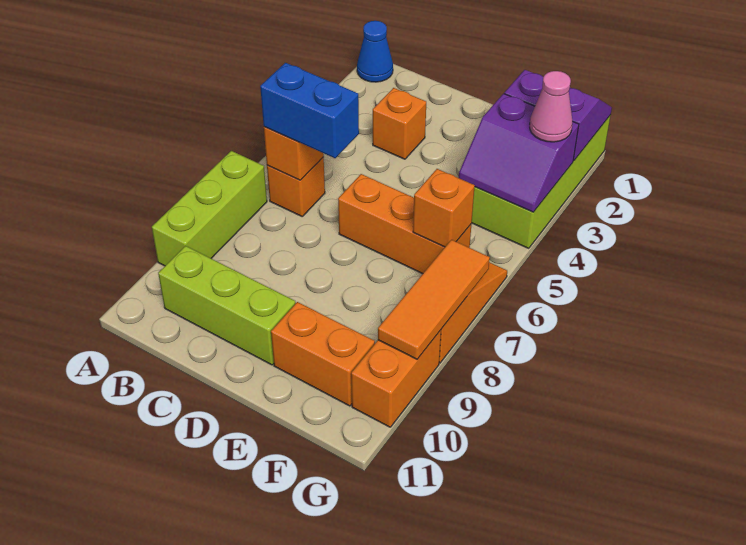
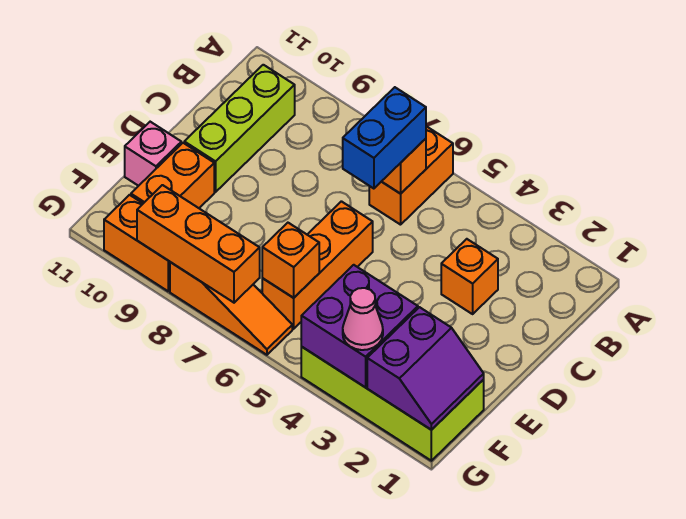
blue 1x1 cone [357,21,393,82] -> none
lime 1x3 brick [152,151,267,266] -> none
orange 1x1 brick [267,157,325,216] -> orange 1x2 brick [369,126,453,225]
none -> pink 1x1 brick [125,122,181,186]
purple 2x2 slope [459,94,579,212] -> purple 2x2 brick [301,265,418,387]
orange 1x3 tile [378,240,490,359] -> orange 1x3 brick [137,185,260,303]

